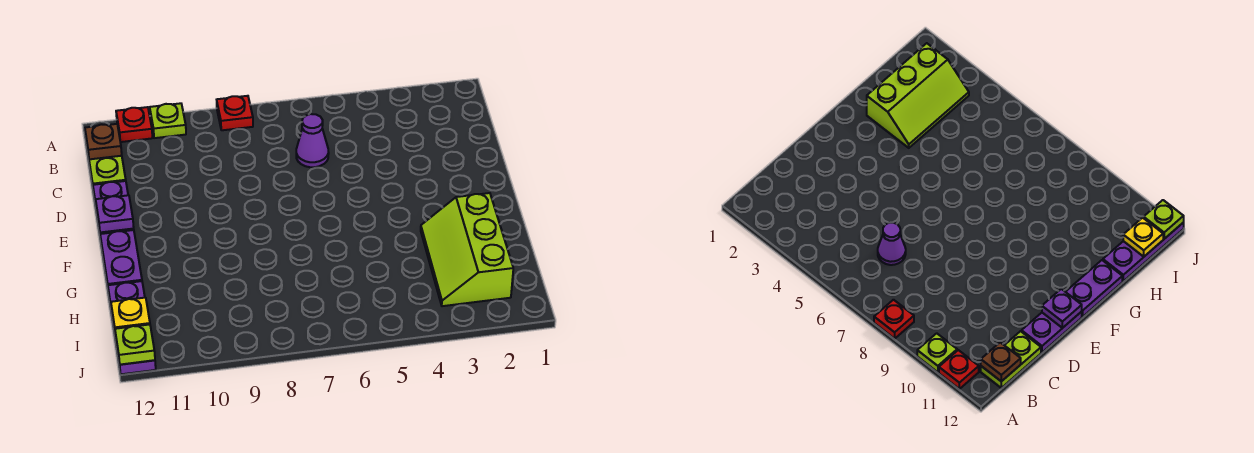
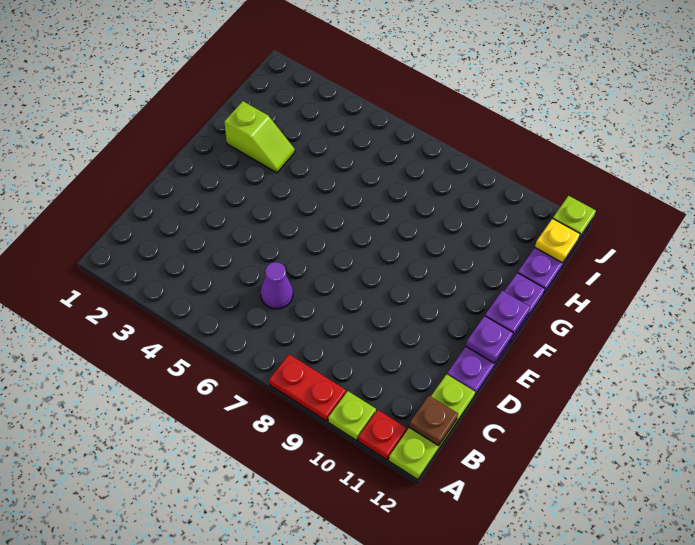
red 1x1 plate [217,96,253,130] -> red 1x2 plate [269,354,346,421]
lime 1x2 plate [86,143,126,186] -> lime 1x3 plate [389,374,475,480]
none -> purple 1x1 plate [485,291,530,337]
lime 2x3 slope [421,193,513,306] -> lime 1x2 slope [224,101,295,173]

